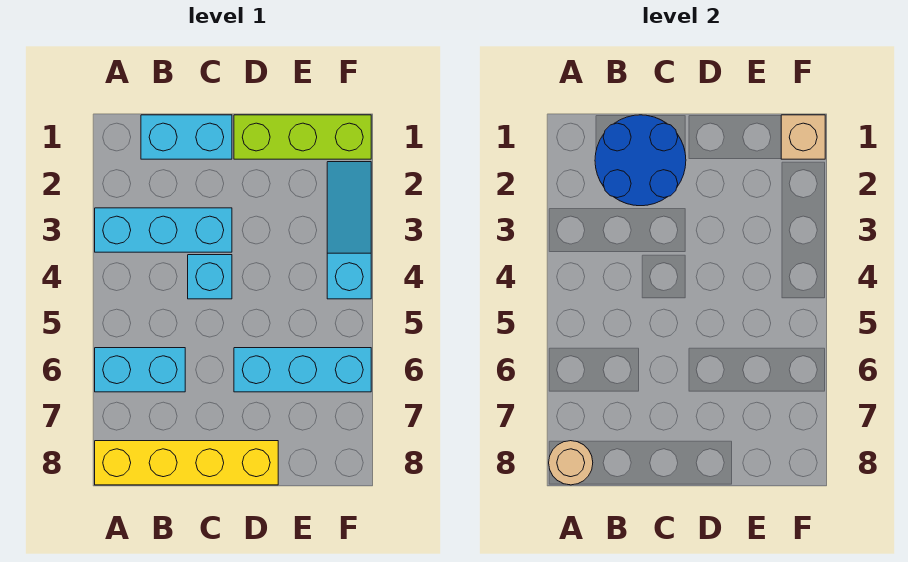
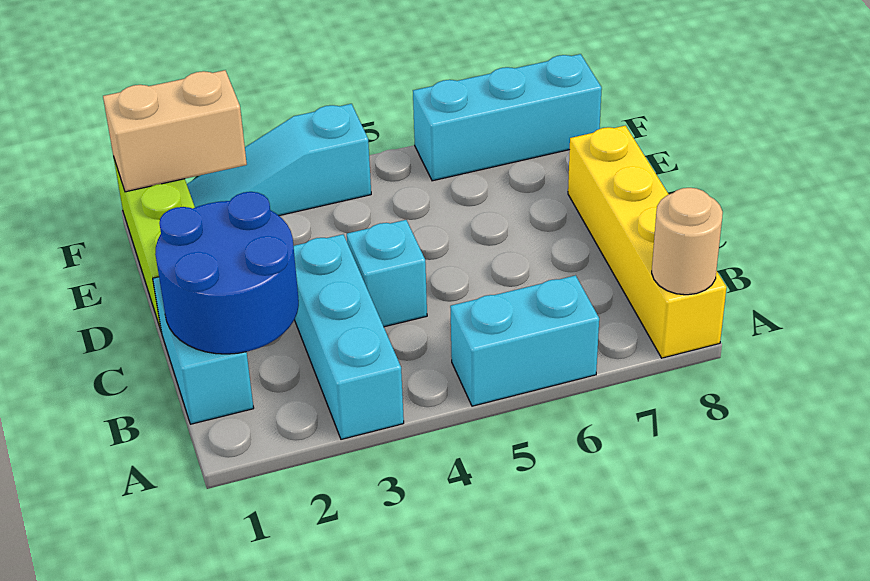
cyan 1x2 brick [95,348,185,392] -> cyan 1x2 brick turned to [450,275,599,406]
cyan 1x3 brick [234,348,371,392] -> cyan 1x3 brick turned to [413,54,602,181]
tan 1x1 brick [781,115,825,159] -> tan 1x2 brick [103,70,247,192]

